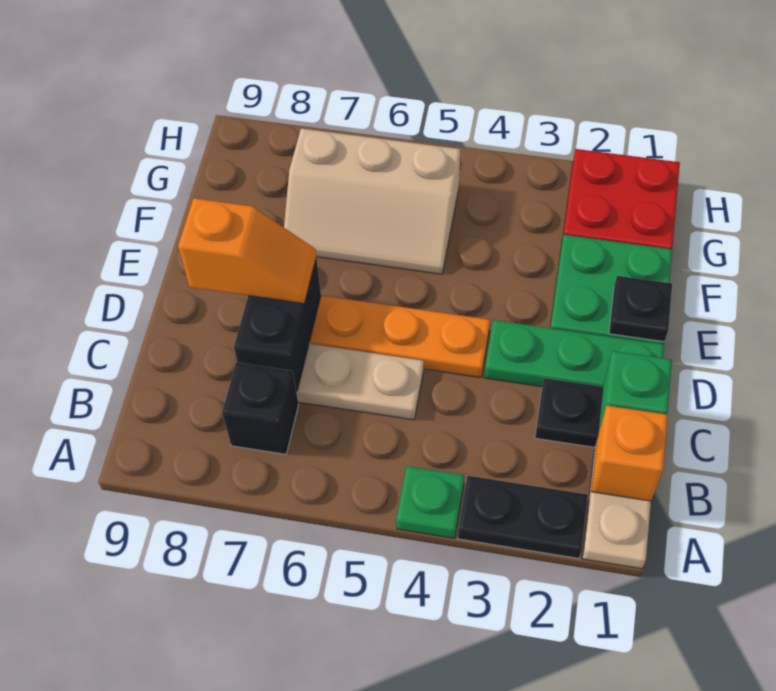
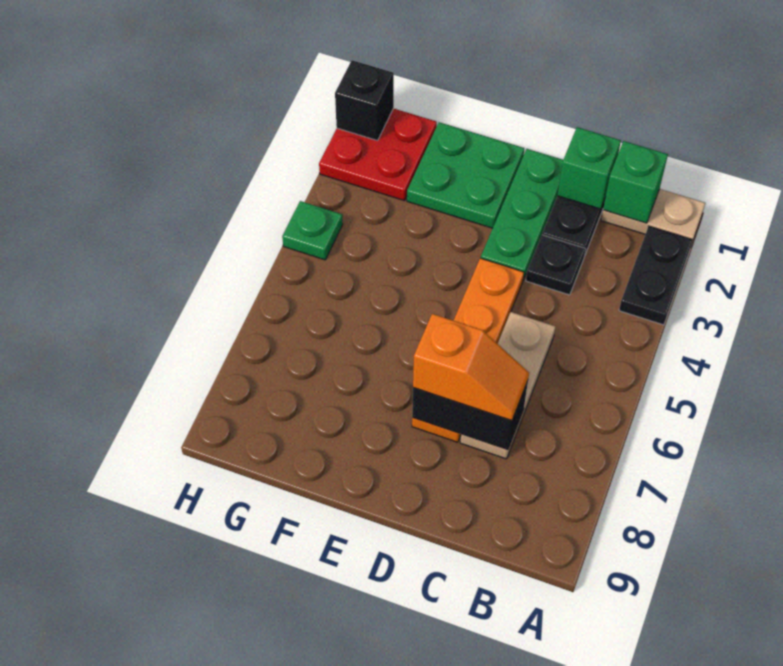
green 1x1 plate [396,466,464,538] -> green 1x1 plate moved to [282,201,343,260]
orange 1x1 brick [591,405,668,501] -> green 1x1 brick [603,141,668,223]
black 1x1 brick [222,362,299,454] -> black 1x1 brick moved to [335,60,394,141]
orange 1x2 slope [178,198,316,303] -> orange 1x2 slope turned to [413,314,529,421]
black 1x1 plate [609,276,672,342] -> black 1x1 plate moved to [526,235,585,295]
tan 2x3 slope [284,128,461,274] -> none

